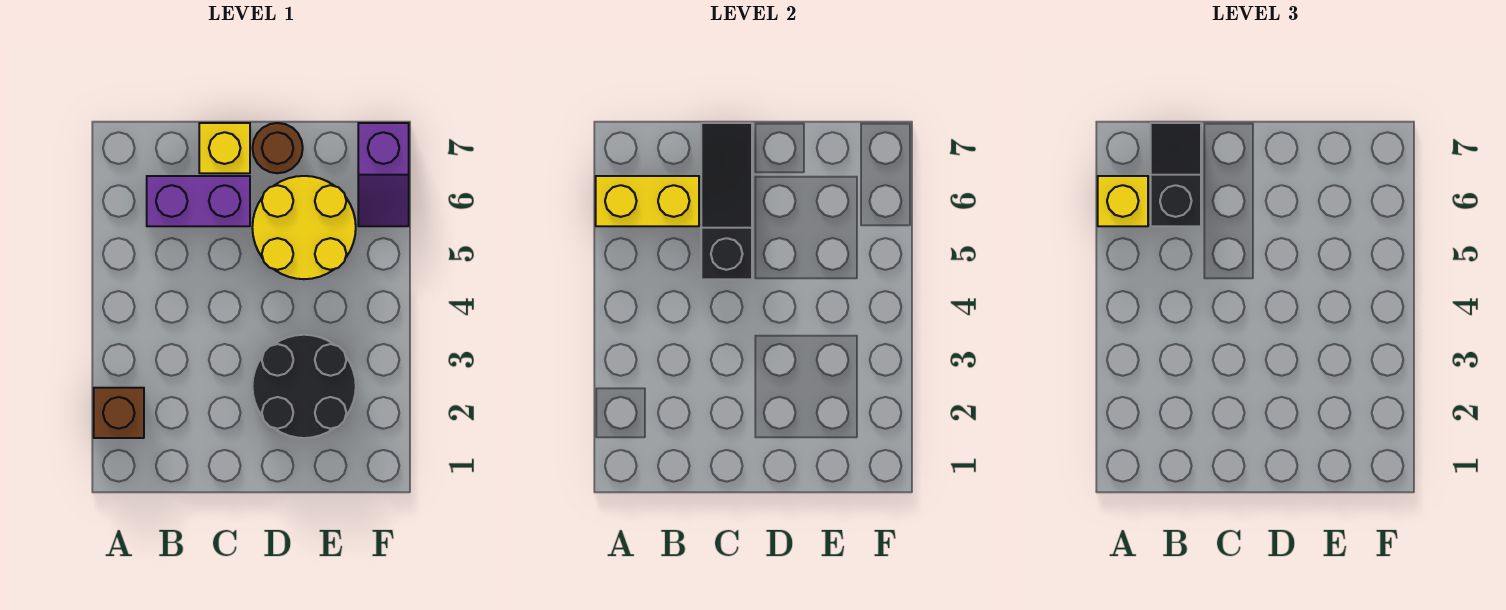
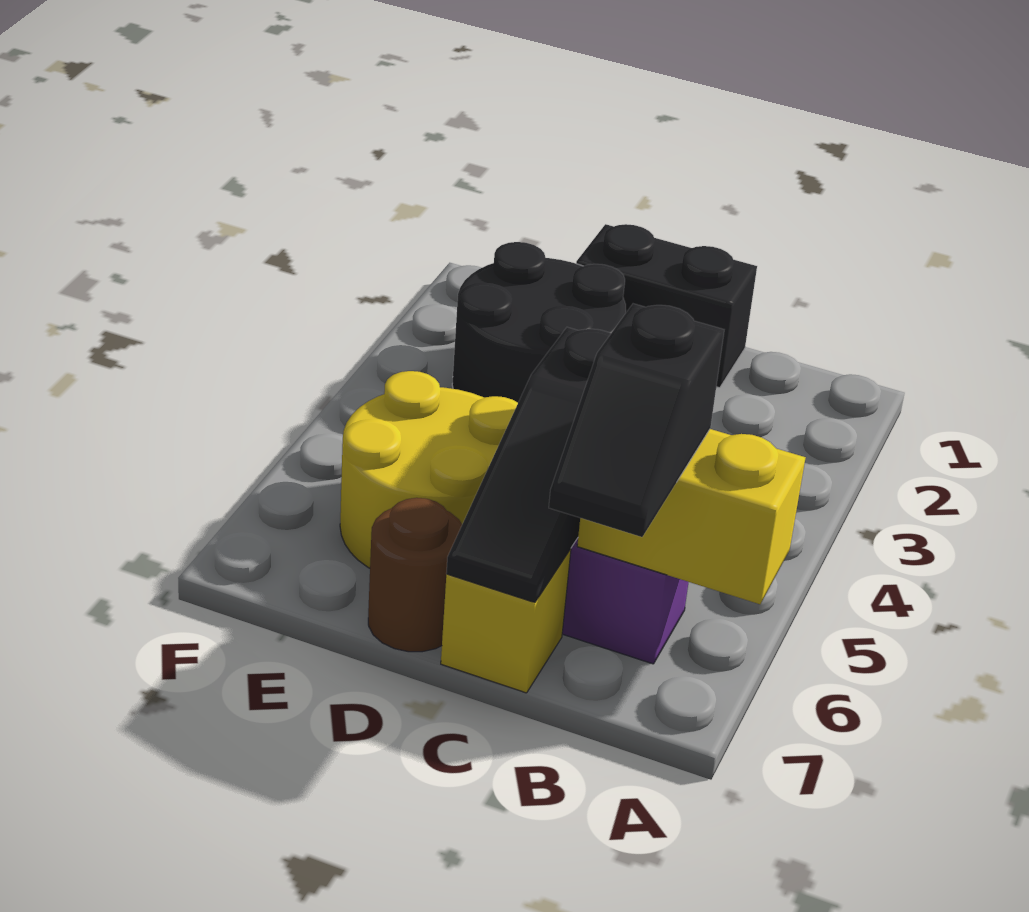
brown 1x1 brick [94,388,144,438] -> none
yellow 1x1 brick [1098,176,1148,226] -> none
none -> black 1x2 brick [576,224,757,388]
purple 1x2 slope [358,123,409,226] -> none

